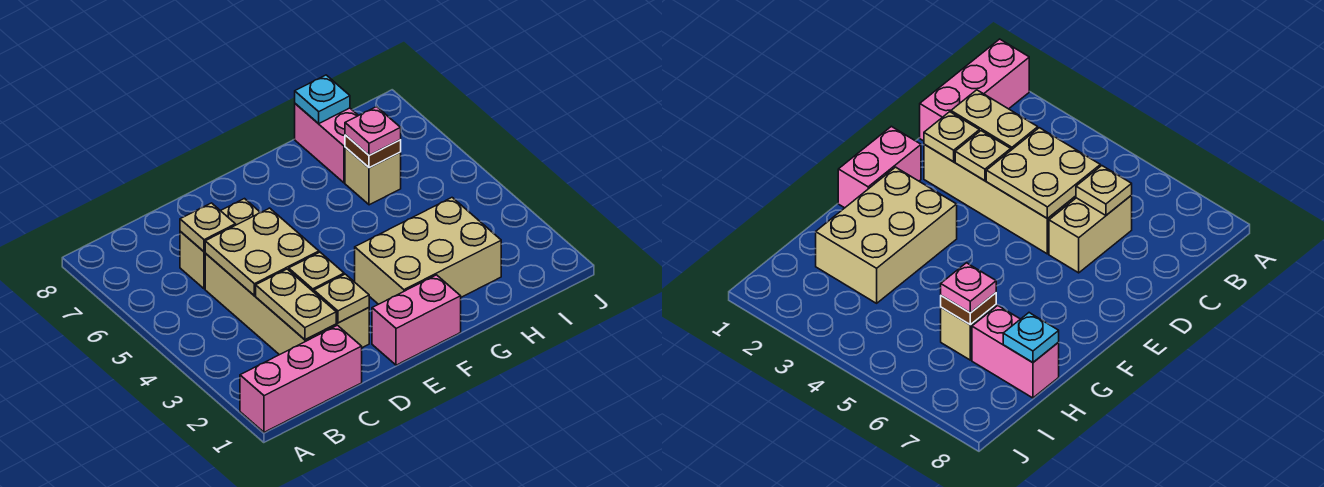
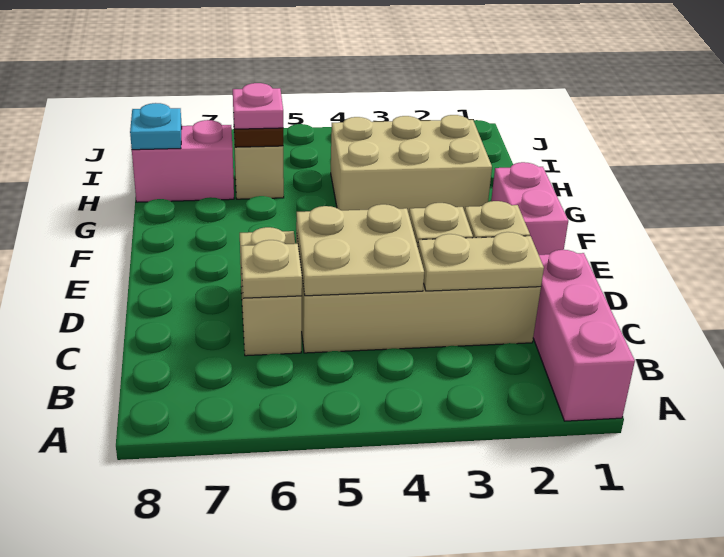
tan 2x3 brick [355,198,501,304] -> tan 2x3 brick turned to [331,115,492,214]

